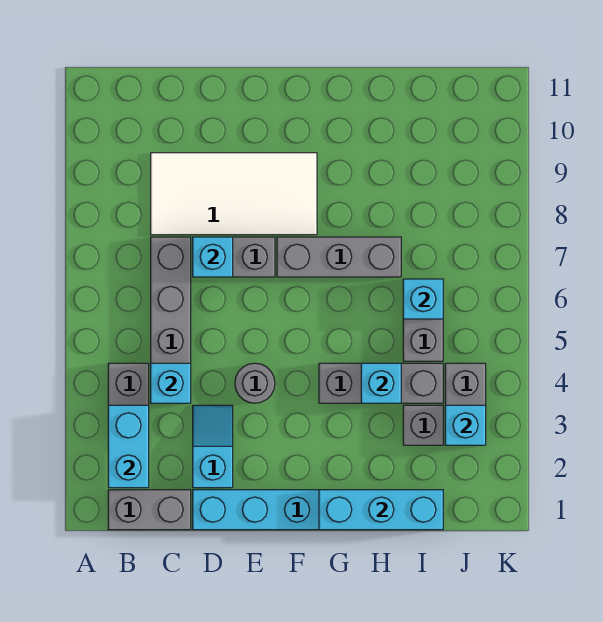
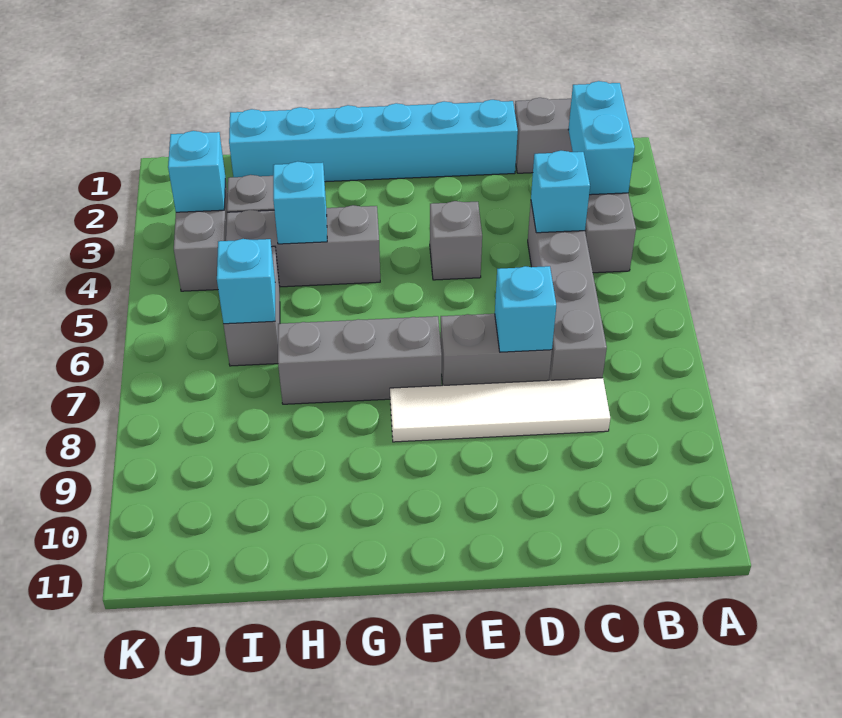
white 2x4 tile [151,153,317,235] -> white 1x4 tile [390,378,610,442]
cyan 1x2 slope [193,405,233,488] -> none
grey 1x1 round brick [235,363,275,403] -> grey 1x1 brick [430,201,482,280]
cyan 1x3 brick [319,490,443,530] -> none

